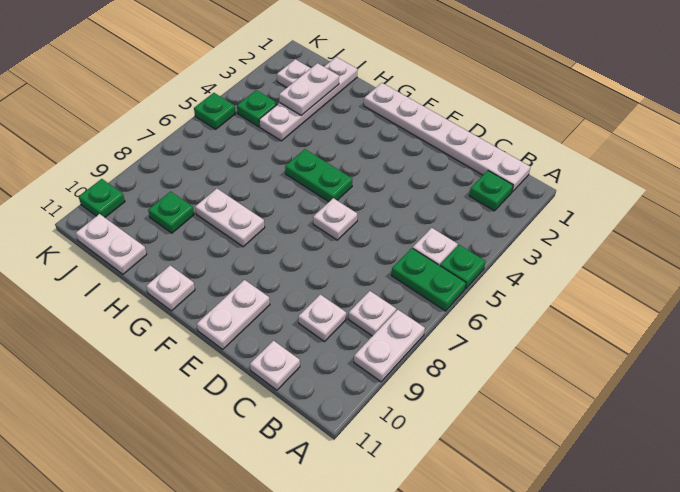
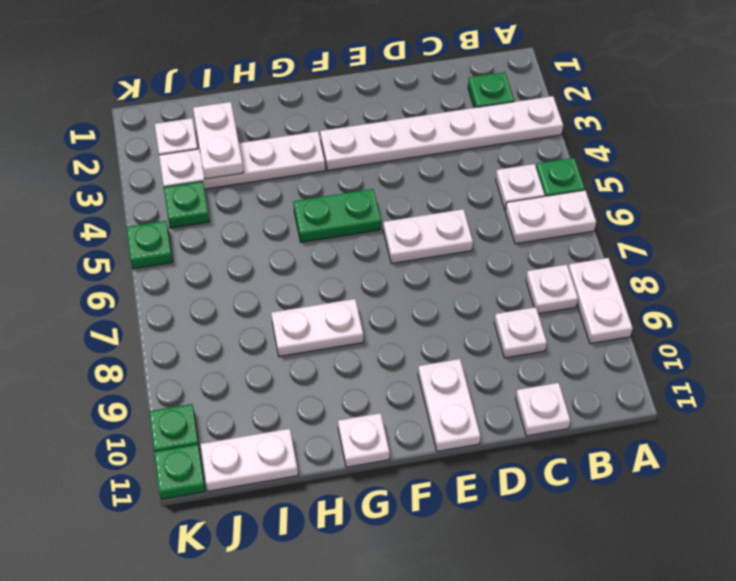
green 1x2 plate [391,248,466,311] -> white 1x2 plate [505,190,596,244]
white 1x6 plate [364,83,531,192] -> white 1x6 plate moved to [320,96,563,170]
white 1x1 plate [313,198,357,240] -> white 1x2 plate [383,209,473,264]
white 1x4 plate [259,57,358,141] -> white 1x4 plate turned to [159,131,325,189]
green 1x1 plate [148,191,194,233] -> green 1x1 plate moved to [154,444,205,499]

